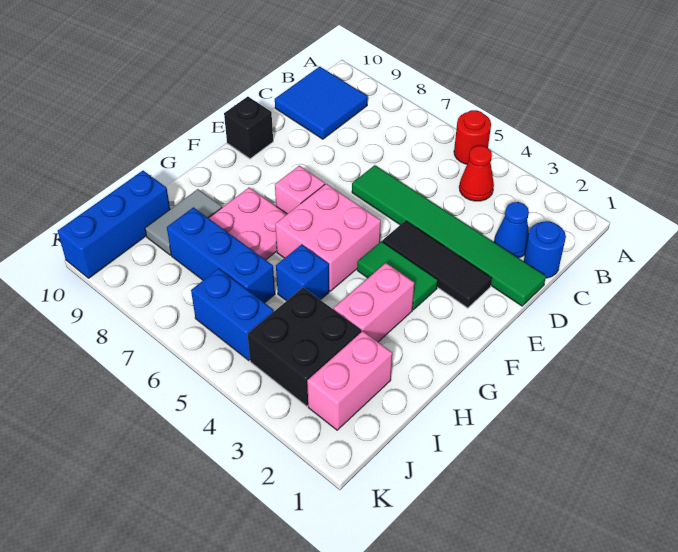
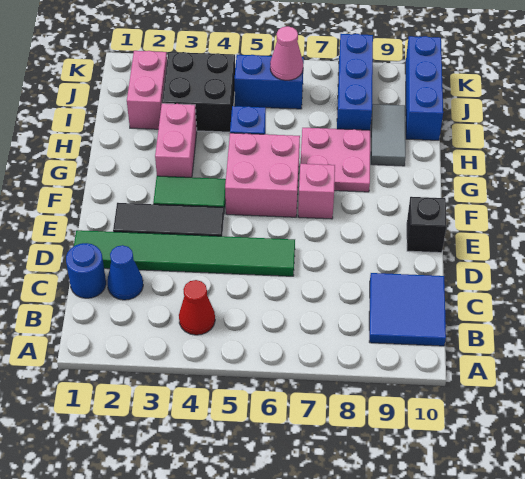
red 1x1 round brick [454,110,491,164] -> none
blue 1x3 brick [167,207,275,303] -> blue 1x3 brick turned to [337,34,373,130]
none -> pink 1x1 cone [270,26,303,80]

